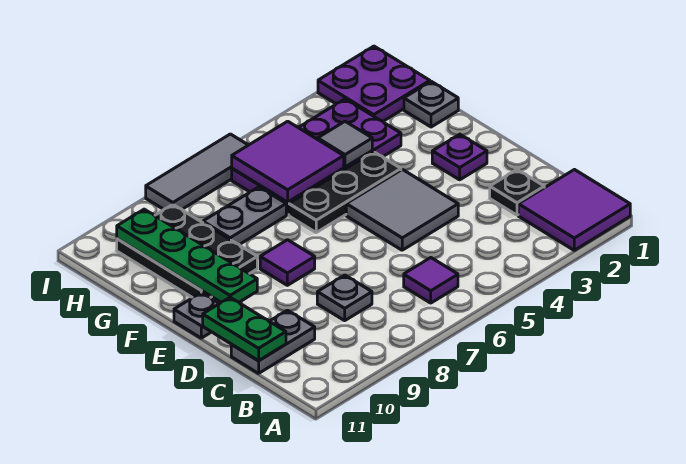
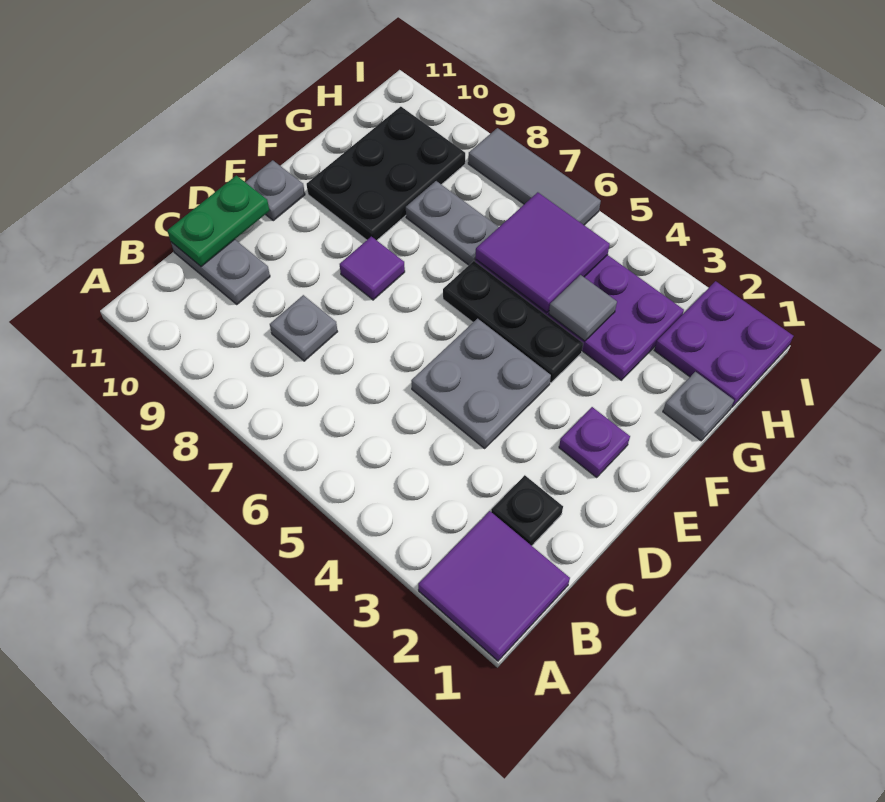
purple 1x1 tile [404,258,458,303] -> none
grey 2x2 tile [346,169,458,250] -> grey 2x2 plate [411,319,551,448]
green 1x4 plate [117,209,257,302] -> none

